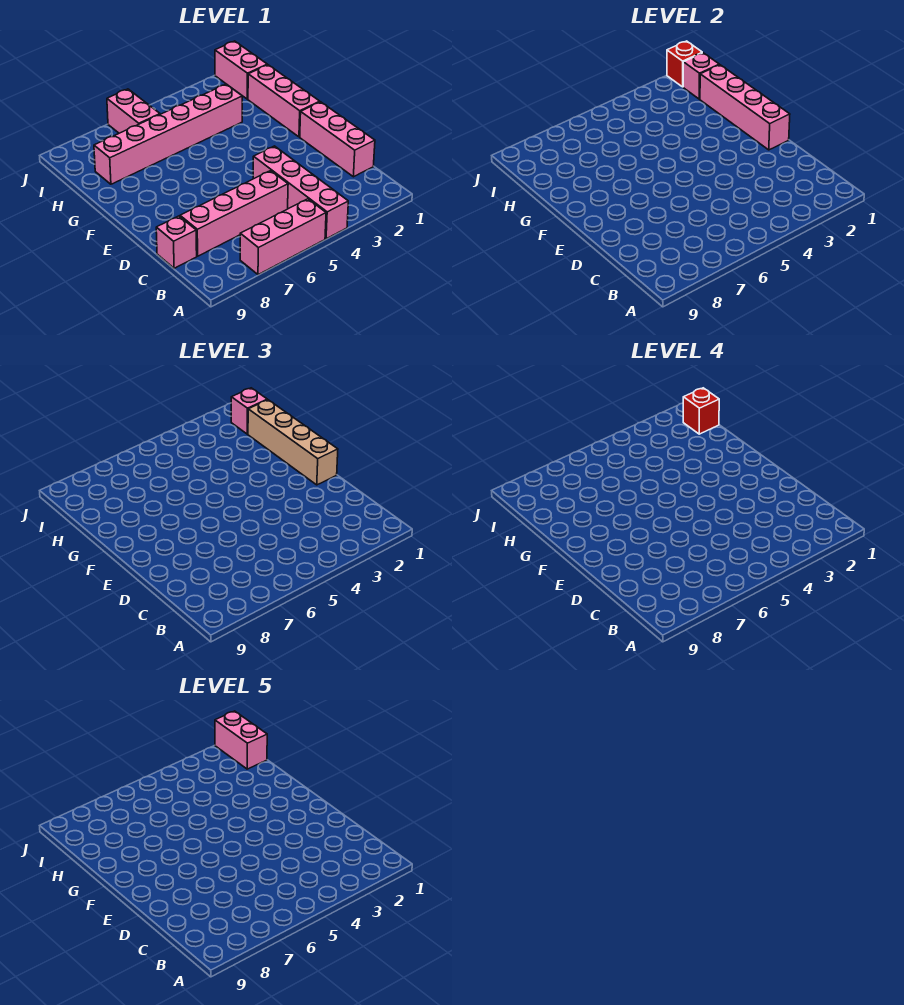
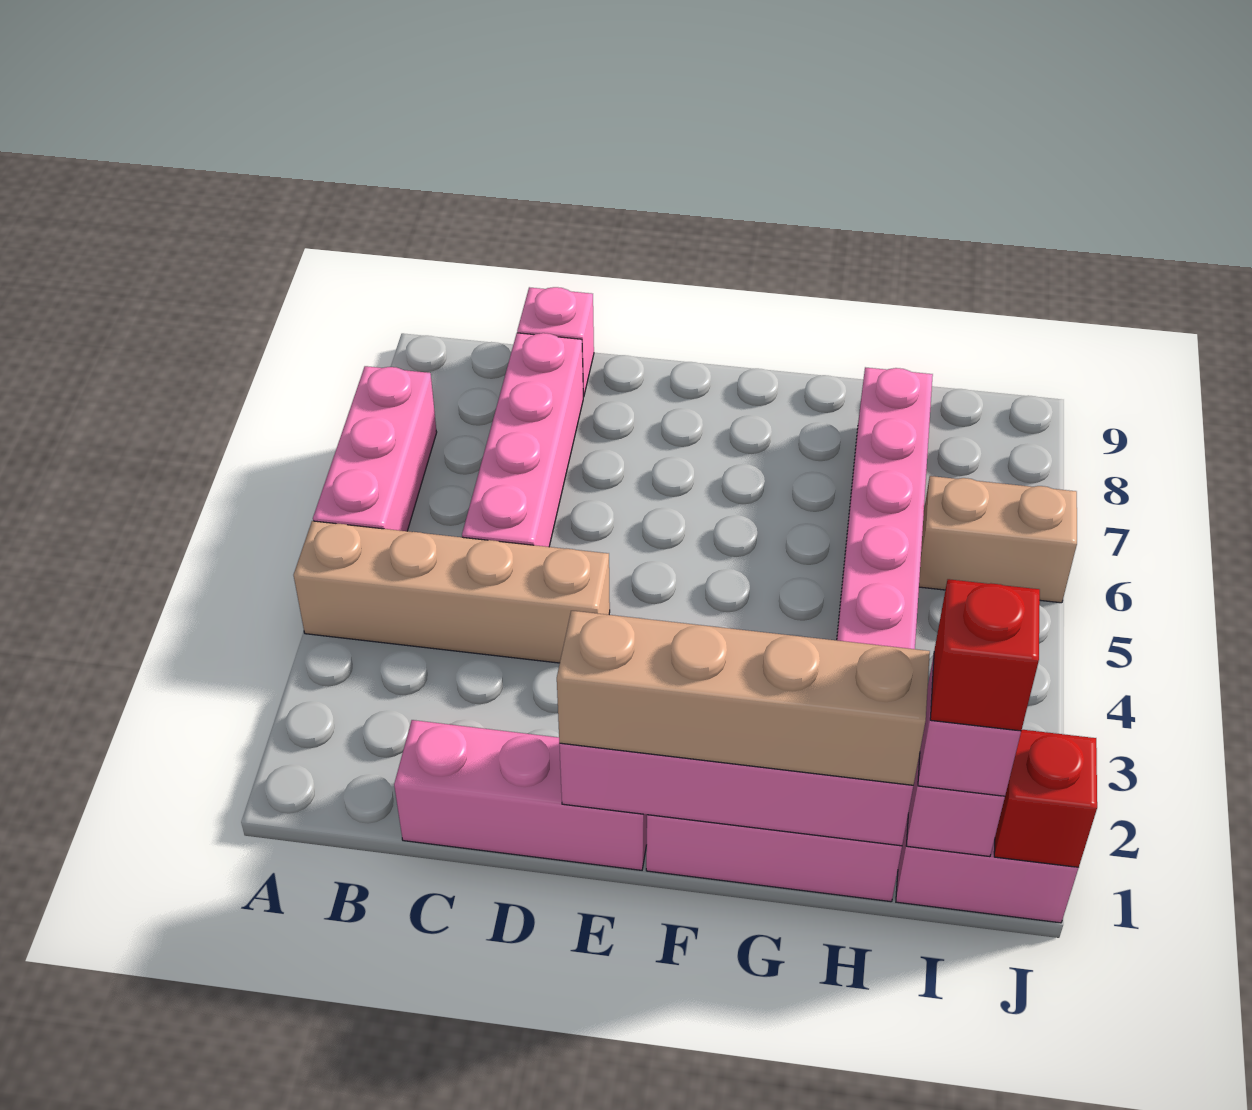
pink 1x4 brick [253,146,348,239] -> tan 1x4 brick [294,521,610,663]
pink 1x2 brick [215,711,267,769] -> none
pink 1x2 brick [107,89,160,133] -> tan 1x2 brick [919,476,1077,603]

